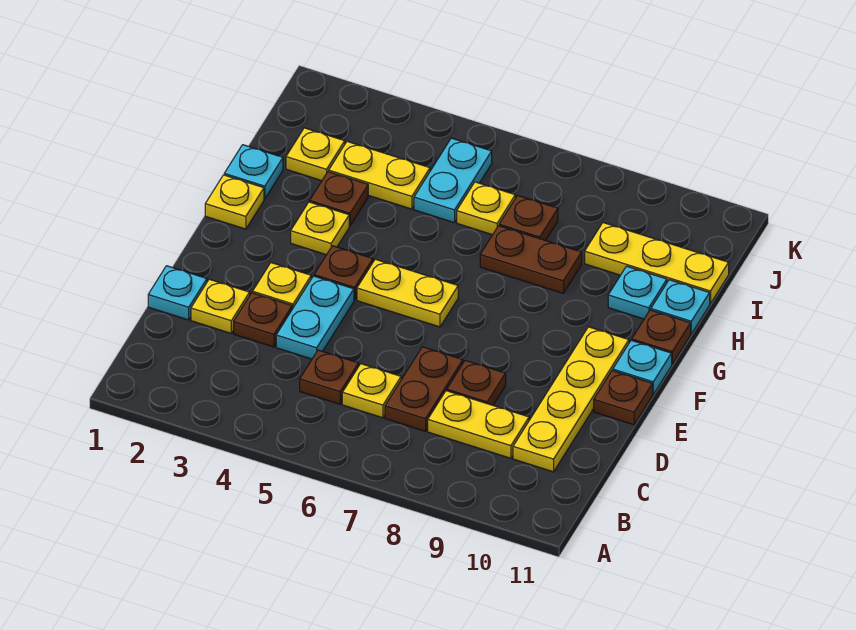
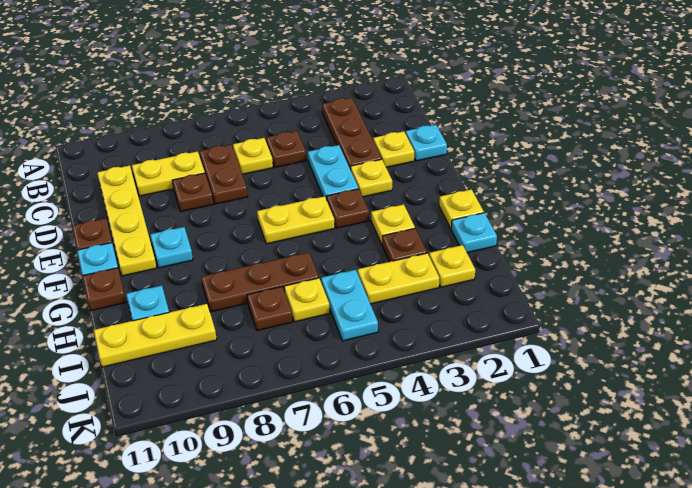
brown 1x1 plate [234,293,292,347] -> brown 1x3 plate [322,98,382,170]
brown 1x2 plate [480,226,582,293] -> brown 1x3 plate [201,252,319,312]
cyan 1x1 plate [651,280,710,334] -> cyan 1x1 plate moved to [150,227,193,268]

